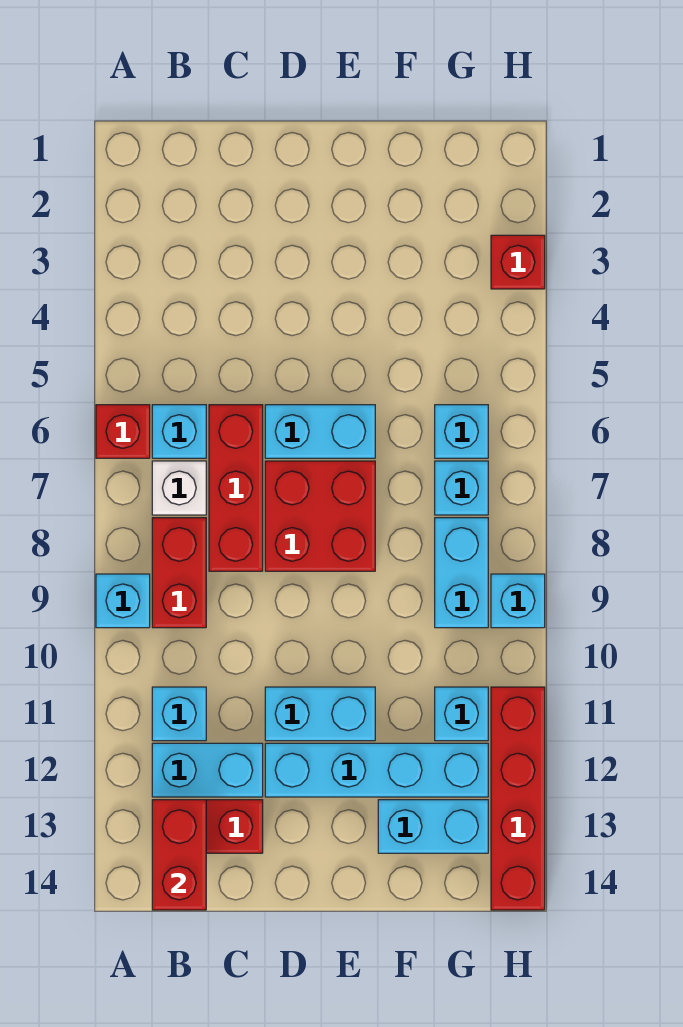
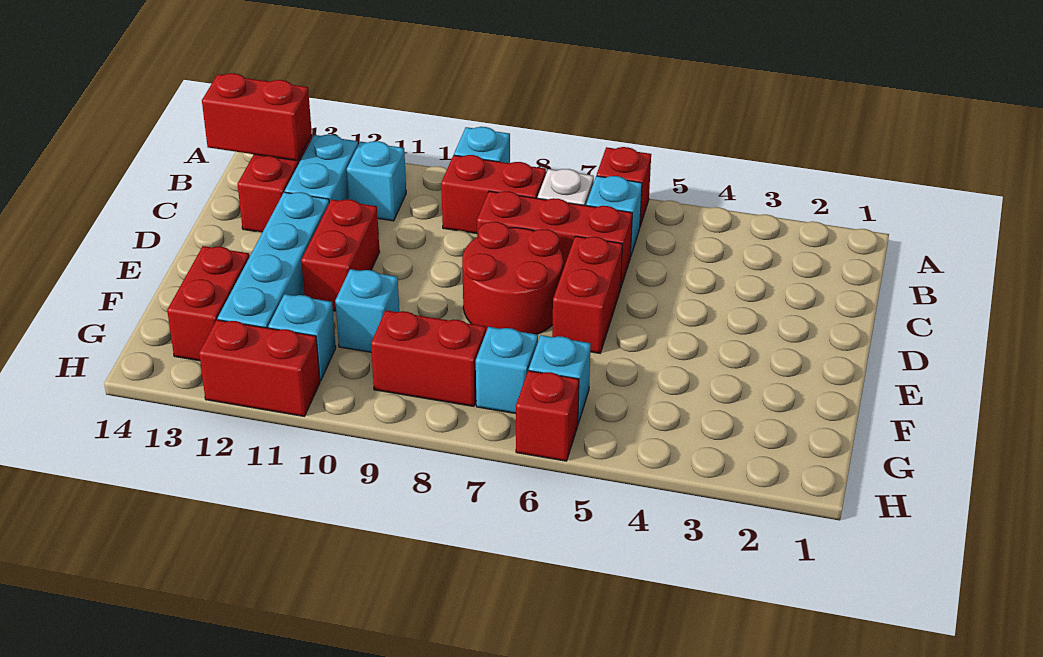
cyan 1x2 brick [265,405,375,458] -> red 1x2 brick [552,236,623,353]
red 2x2 brick [265,461,375,571] -> red 2x2 round brick [462,222,563,334]
cyan 1x2 brick [265,687,375,741] -> red 1x2 brick [301,199,380,311]
cyan 1x2 brick [378,800,488,853] -> red 1x2 brick [167,246,249,361]
cyan 1x2 brick [435,518,488,628] -> red 1x2 brick [371,310,486,406]
red 1x1 brick [491,235,545,289] -> red 1x1 brick moved to [516,371,579,461]
cyan 1x1 brick [491,574,545,628] -> cyan 1x1 brick moved to [335,269,399,352]
red 1x4 brick [491,687,545,910] -> red 1x2 brick [199,320,320,416]

